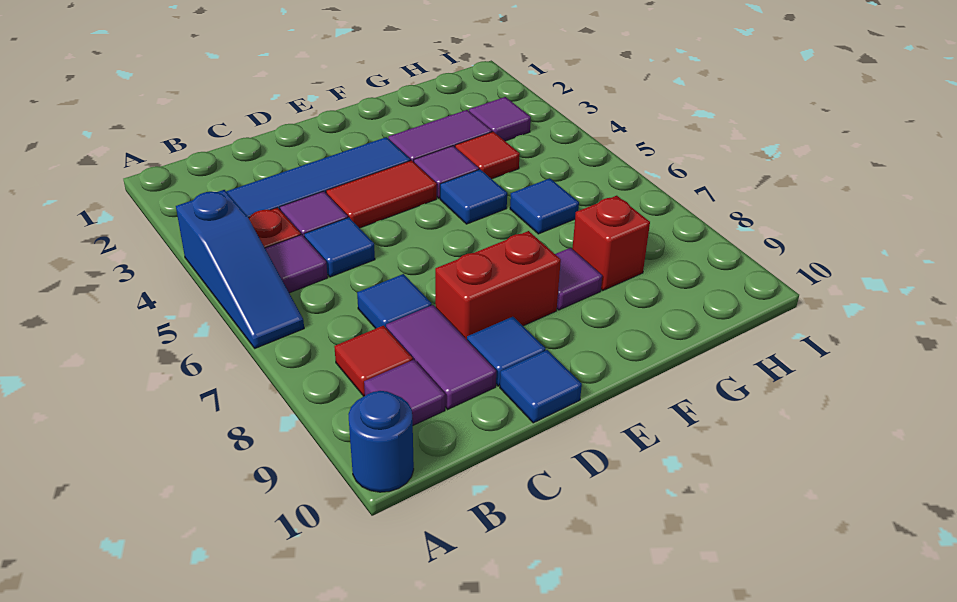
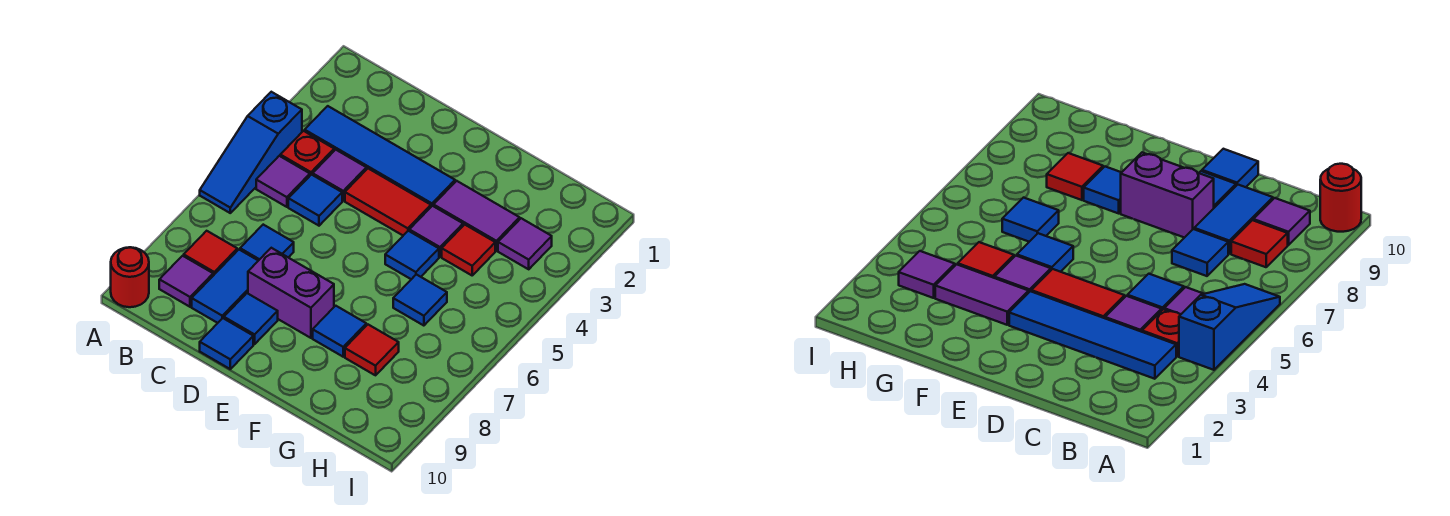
blue 1x1 round brick [348,391,414,492] -> red 1x1 round brick [111,247,149,307]
purple 1x2 tile [386,305,496,409] -> blue 1x2 tile [192,250,258,323]
red 1x2 brick [435,231,561,339] -> purple 1x2 brick [248,248,334,338]
purple 1x1 tile [555,248,602,310] -> blue 1x1 tile [313,306,366,357]
red 1x1 brick [572,196,650,290] -> red 1x1 tile [345,325,399,375]

